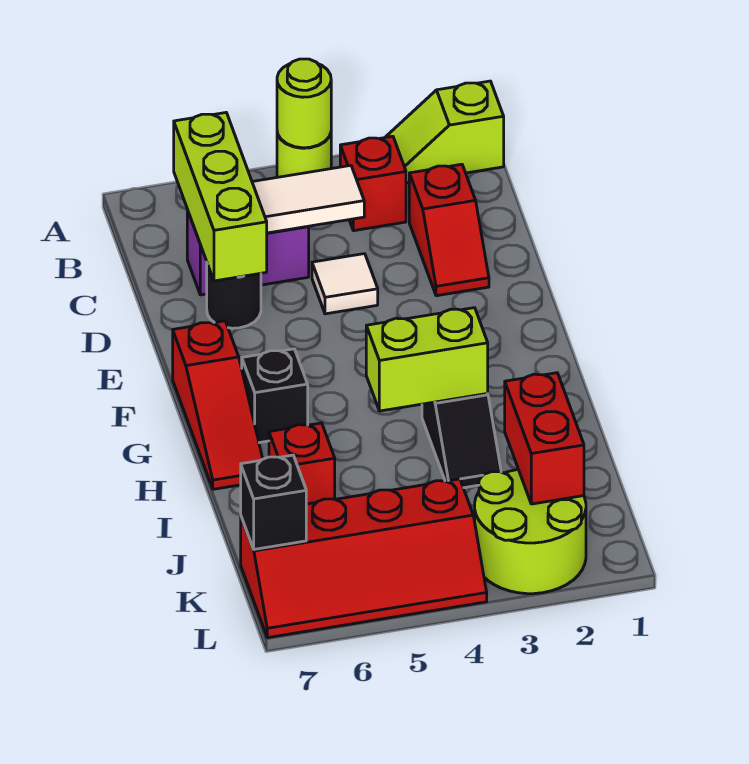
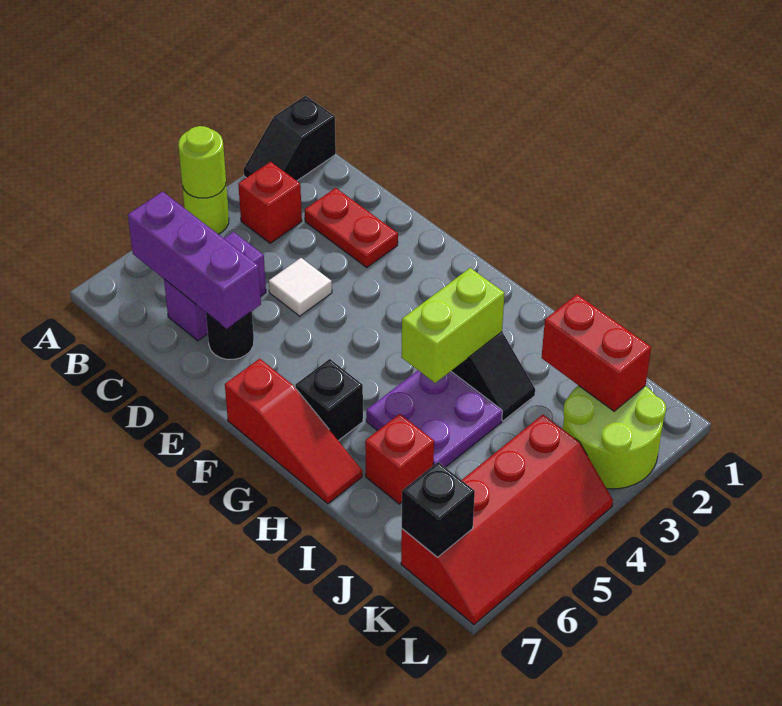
lime 1x2 slope [385,81,504,183] -> black 1x2 slope [244,96,336,181]
lime 1x3 brick [174,113,267,281] -> purple 1x3 brick [128,192,261,329]
red 1x2 slope [409,164,489,296] -> red 1x2 plate [305,188,398,267]
white 1x2 tile [252,165,364,233] -> none
none -> purple 2x2 plate [366,370,502,467]

